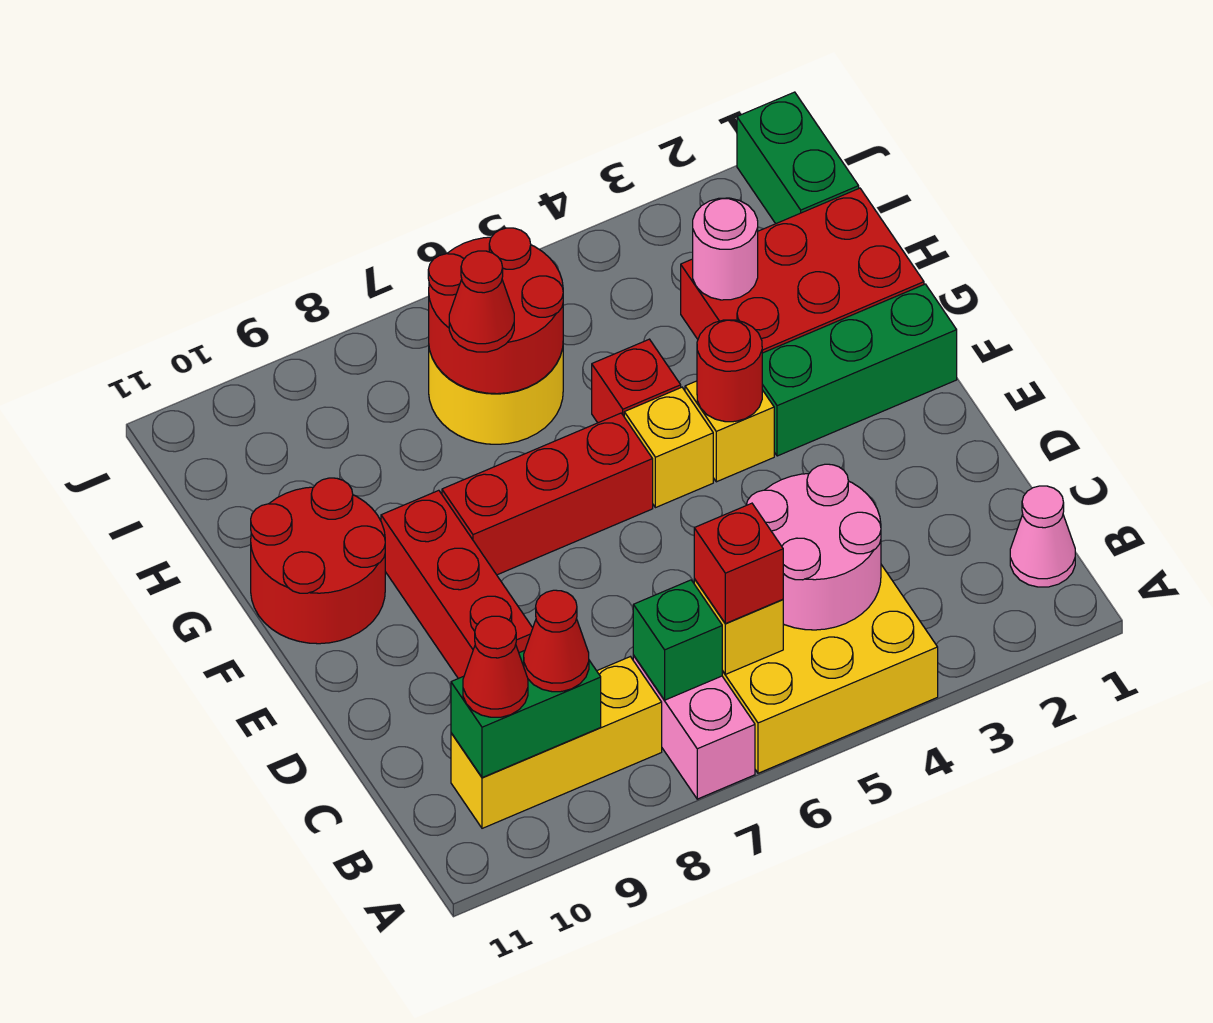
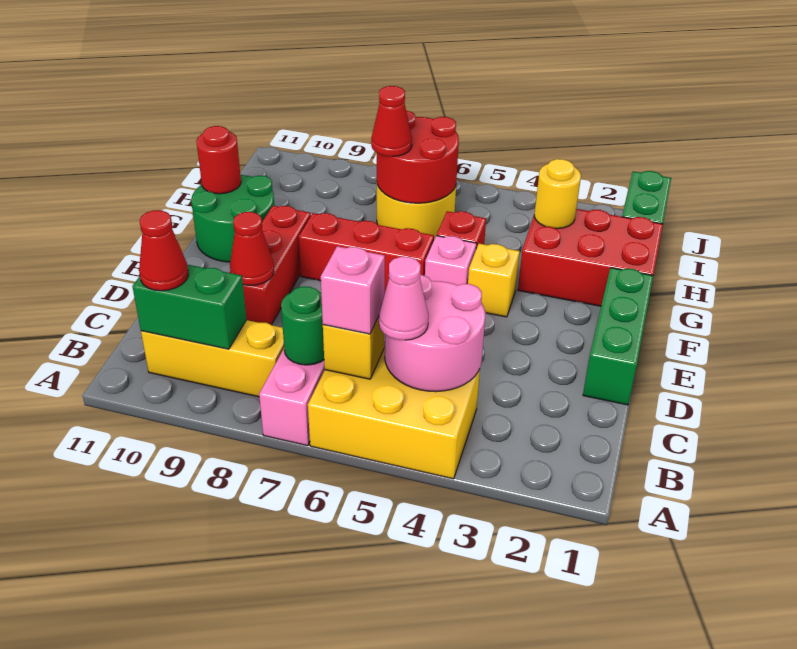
pink 1x1 cone [1010,486,1075,587] -> pink 1x1 cone moved to [379,257,429,340]
red 1x1 brick [694,503,783,624] -> pink 1x1 brick [321,246,385,334]
green 1x1 brick [633,580,722,700] -> green 1x1 round brick [281,287,324,365]
red 1x1 cone [524,590,589,692] -> red 1x1 cone moved to [230,212,274,285]
green 1x3 brick [762,284,957,456] -> green 1x3 brick turned to [583,268,653,405]
red 1x1 round brick [697,320,762,422] -> red 1x1 round brick moved to [196,126,241,194]
yellow 1x1 brick [624,387,713,508] -> pink 1x1 brick [425,236,477,285]
red 2x2 round brick [251,478,385,644] -> green 2x2 round brick [191,175,274,262]
pink 1x1 round brick [693,198,758,300] -> yellow 1x1 round brick [534,159,581,229]

